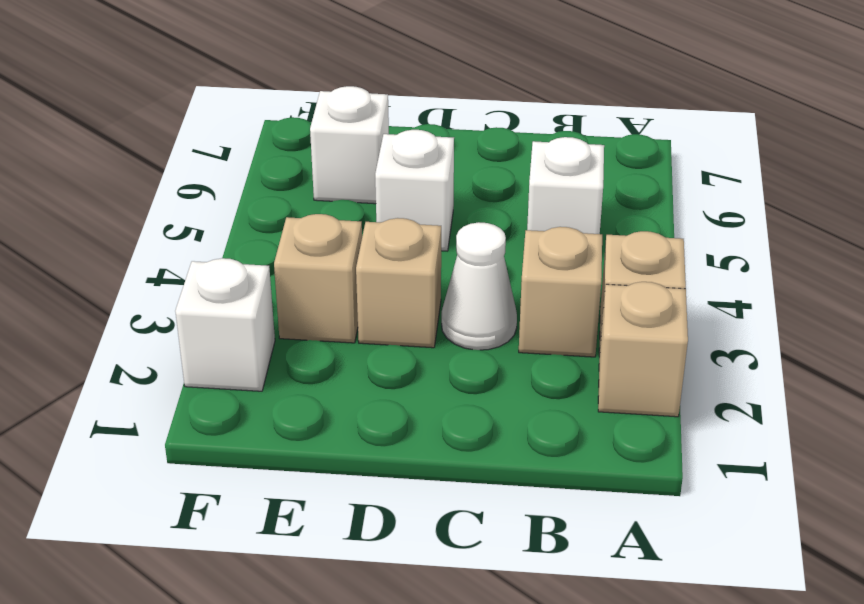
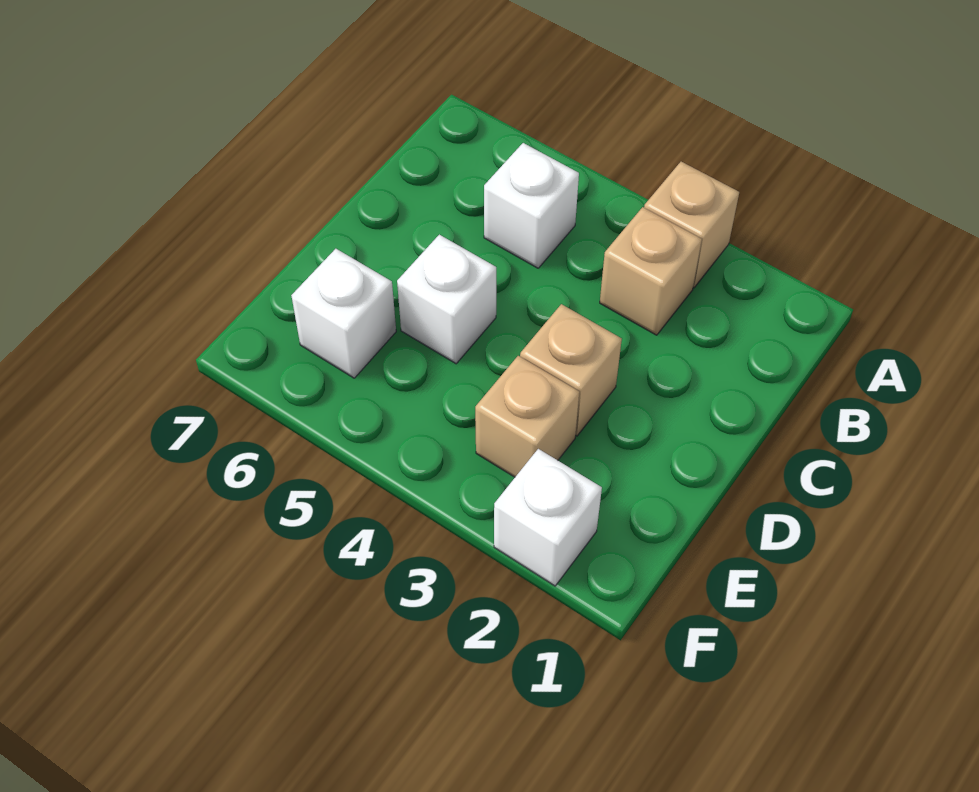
tan 1x1 brick [598,282,688,417] -> none
white 1x1 cone [442,222,517,350] -> none

